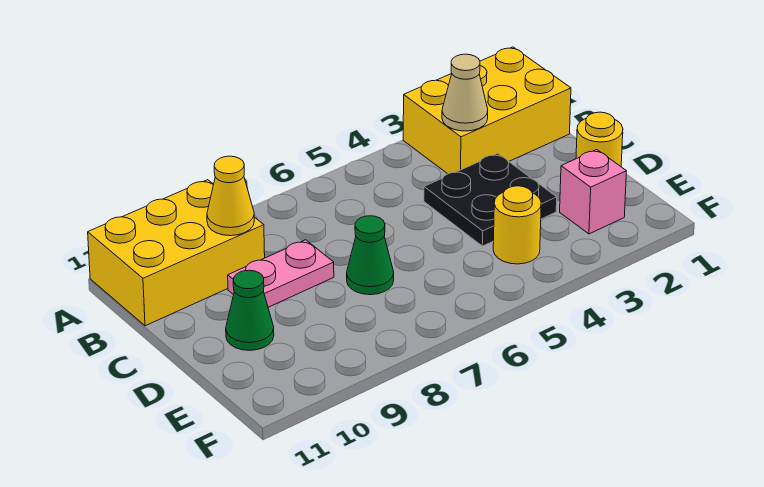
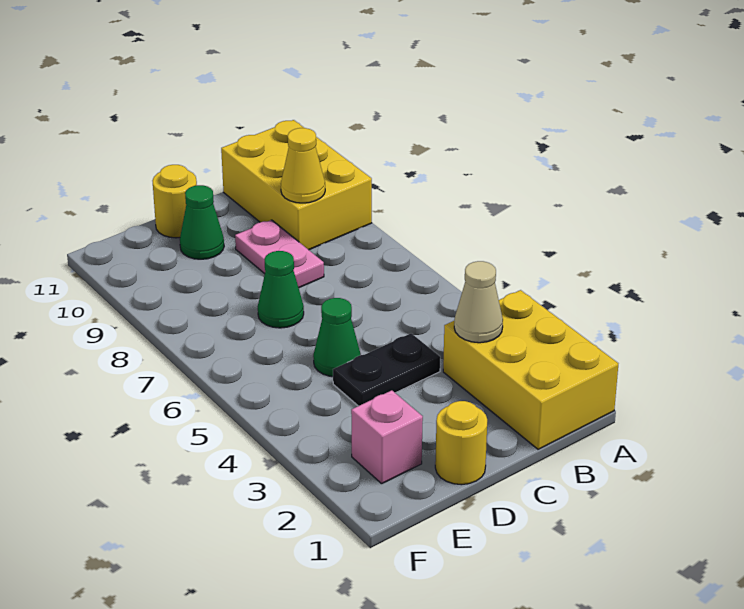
black 2x2 plate [424,153,557,246] -> black 1x2 plate [333,333,440,406]
none -> green 1x1 cone [313,298,361,377]
yellow 1x1 round brick [493,186,541,264] -> yellow 1x1 round brick moved to [152,165,197,238]

